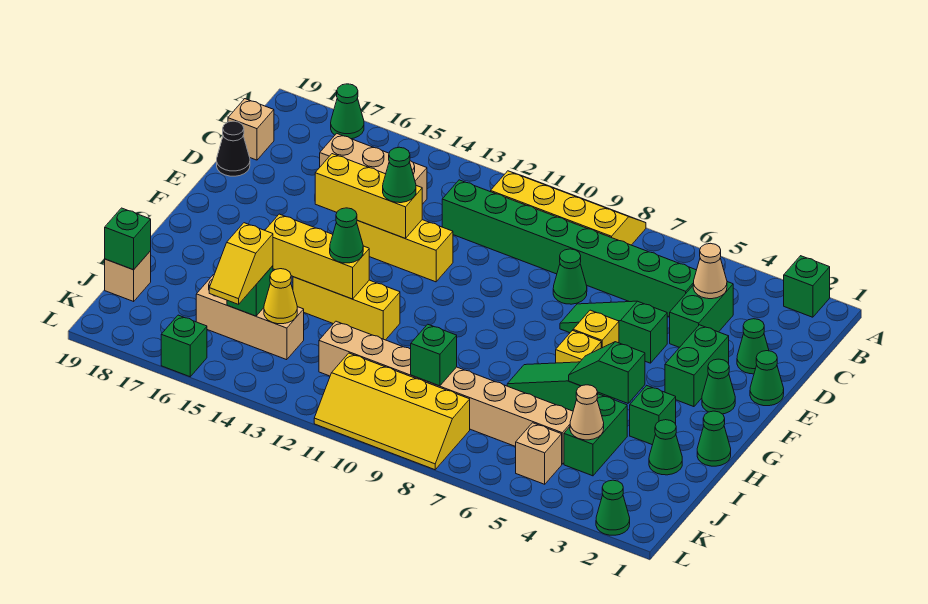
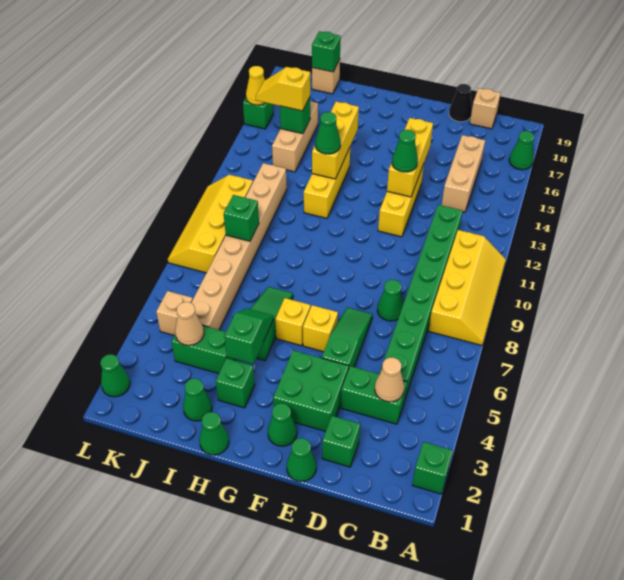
green 1x1 cone [737,319,769,374] -> green 1x1 brick [322,416,360,467]
green 1x2 brick [665,325,729,407] -> green 2x2 brick [273,350,349,431]
yellow 1x1 cone [264,269,297,324] -> yellow 1x1 cone moved to [246,66,265,105]

